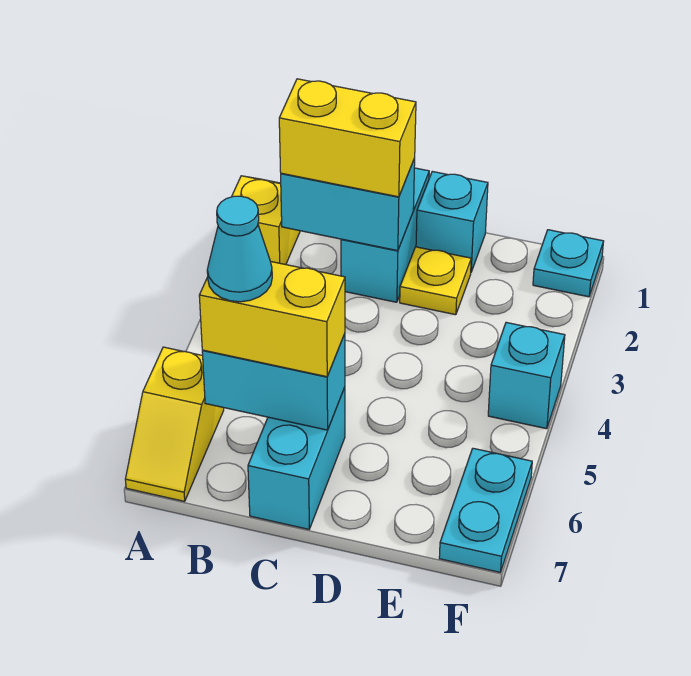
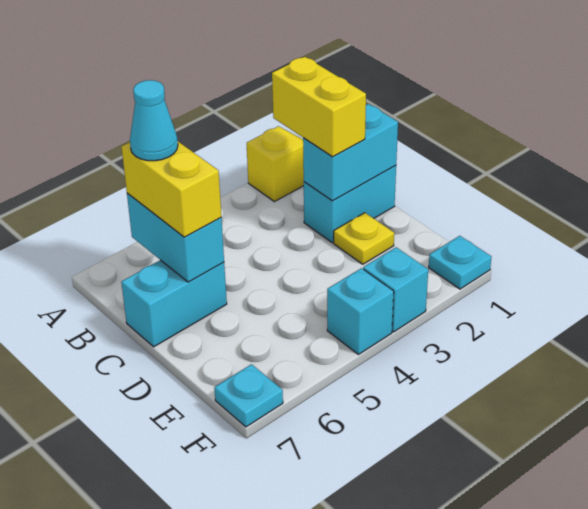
yellow 1x2 slope [125,347,224,501] -> none
cyan 1x2 brick [281,159,415,251] -> cyan 1x2 brick turned to [303,104,398,201]
cyan 1x1 brick [416,171,488,272] -> cyan 1x1 brick moved to [363,247,428,332]
cyan 1x2 plate [439,448,532,572] -> cyan 1x1 plate [214,364,283,427]

